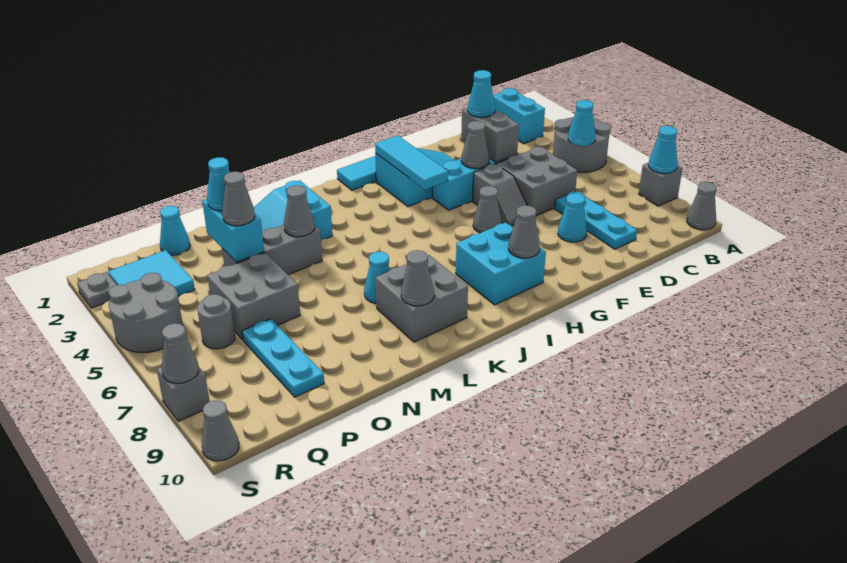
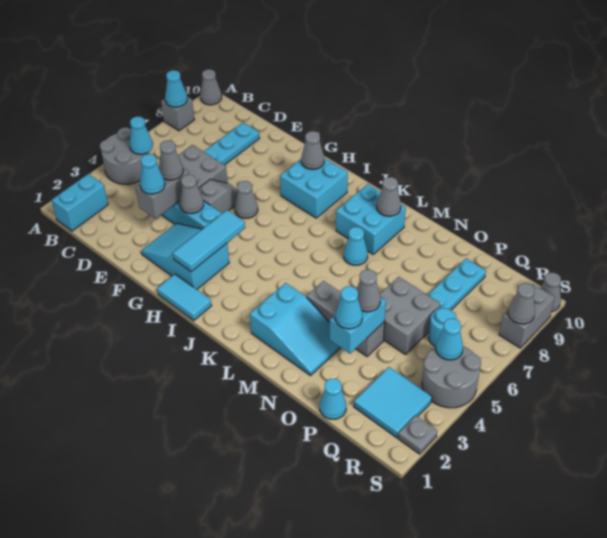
cyan 1x1 cone [558,193,587,242] -> cyan 1x1 cone moved to [436,318,463,360]
grey 2x2 brick [376,255,468,342] -> cyan 2x2 brick [336,184,406,254]
grey 1x1 cone [284,185,314,237] -> grey 1x1 cone moved to [159,140,183,180]
grey 1x1 round brick [197,294,235,349] -> cyan 1x1 round brick [429,308,457,347]
grey 1x1 brick [157,367,210,421] -> grey 1x2 brick [499,284,555,348]

